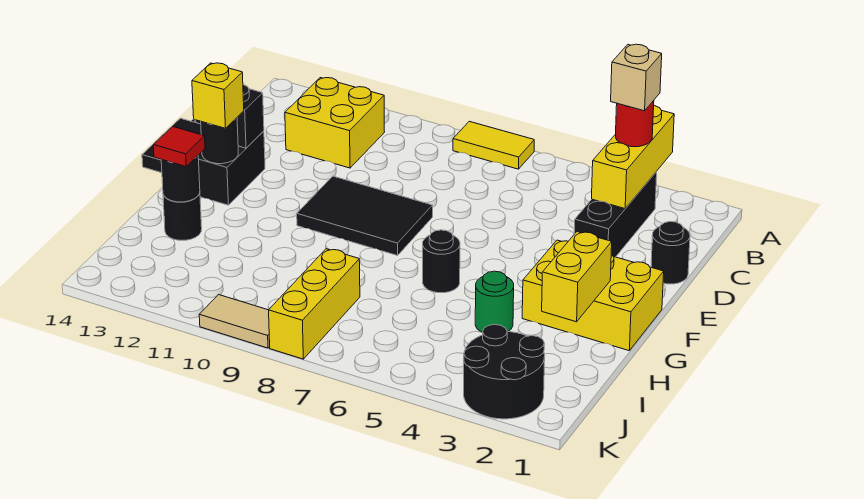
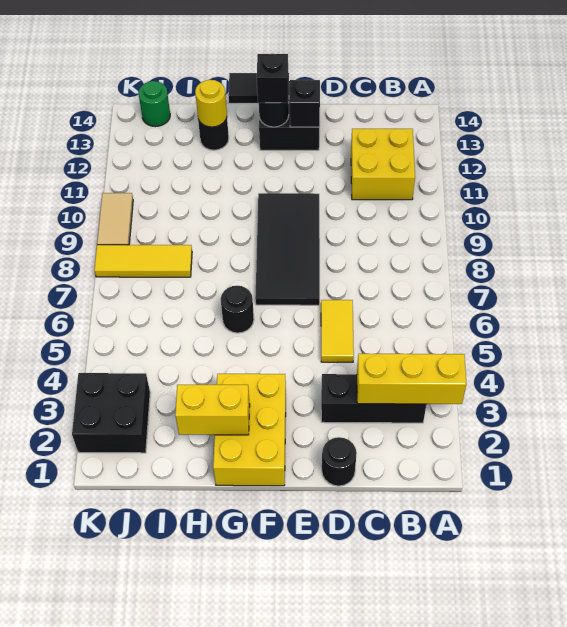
yellow 1x2 tile [453,121,534,169] -> yellow 1x2 tile moved to [321,300,354,362]
red 1x1 round brick [616,101,654,147] -> none
tan 1x1 brick [611,44,662,111] -> none
black 2x3 tile [297,176,433,255] -> black 2x4 tile [255,193,320,305]
yellow 1x1 brick [192,63,244,128] -> black 1x1 brick [257,54,288,103]
green 1x1 round brick [475,271,514,333] -> green 1x1 round brick moved to [138,81,170,127]
black 1x1 round brick [161,156,200,202] -> yellow 1x1 round brick [195,80,227,127]
red 1x1 tile [153,127,205,167] -> none
yellow 1x3 brick [269,249,360,359] -> yellow 1x3 tile [94,245,192,277]
black 2x2 round brick [464,324,545,419] -> black 2x2 brick [72,373,150,453]

